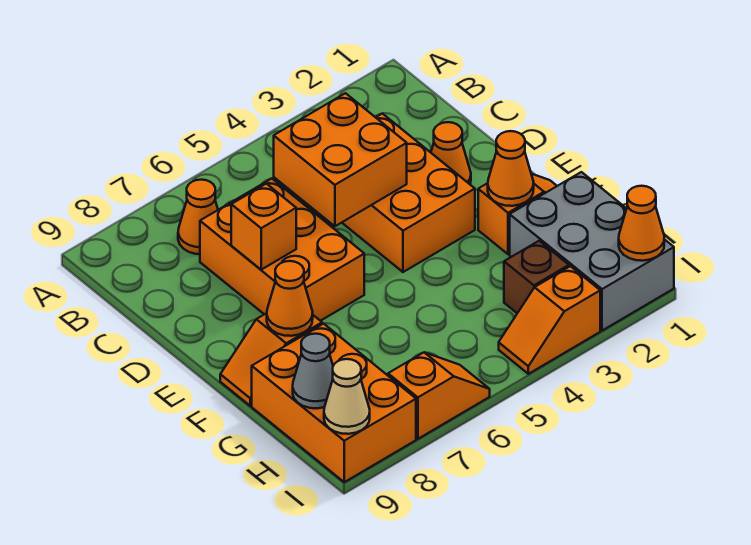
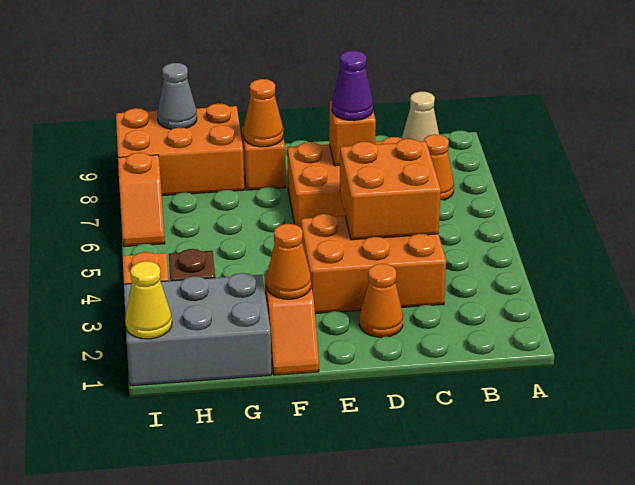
none -> purple 1x1 cone [332,51,373,121]
orange 1x1 cone [619,186,664,261] -> yellow 1x1 cone [125,261,172,339]
tan 1x1 cone [324,359,370,434] -> tan 1x1 cone moved to [402,91,439,142]

